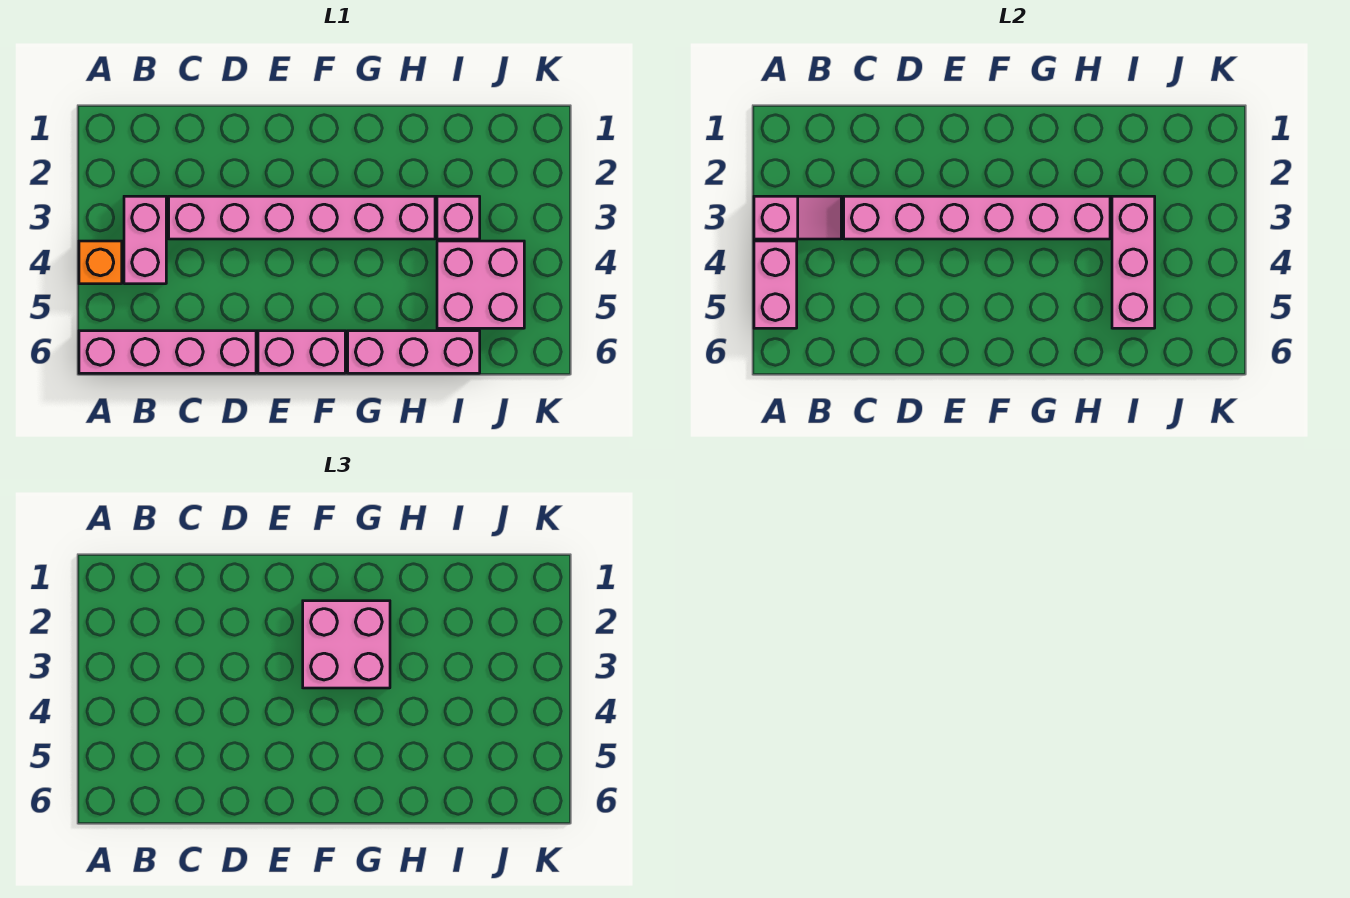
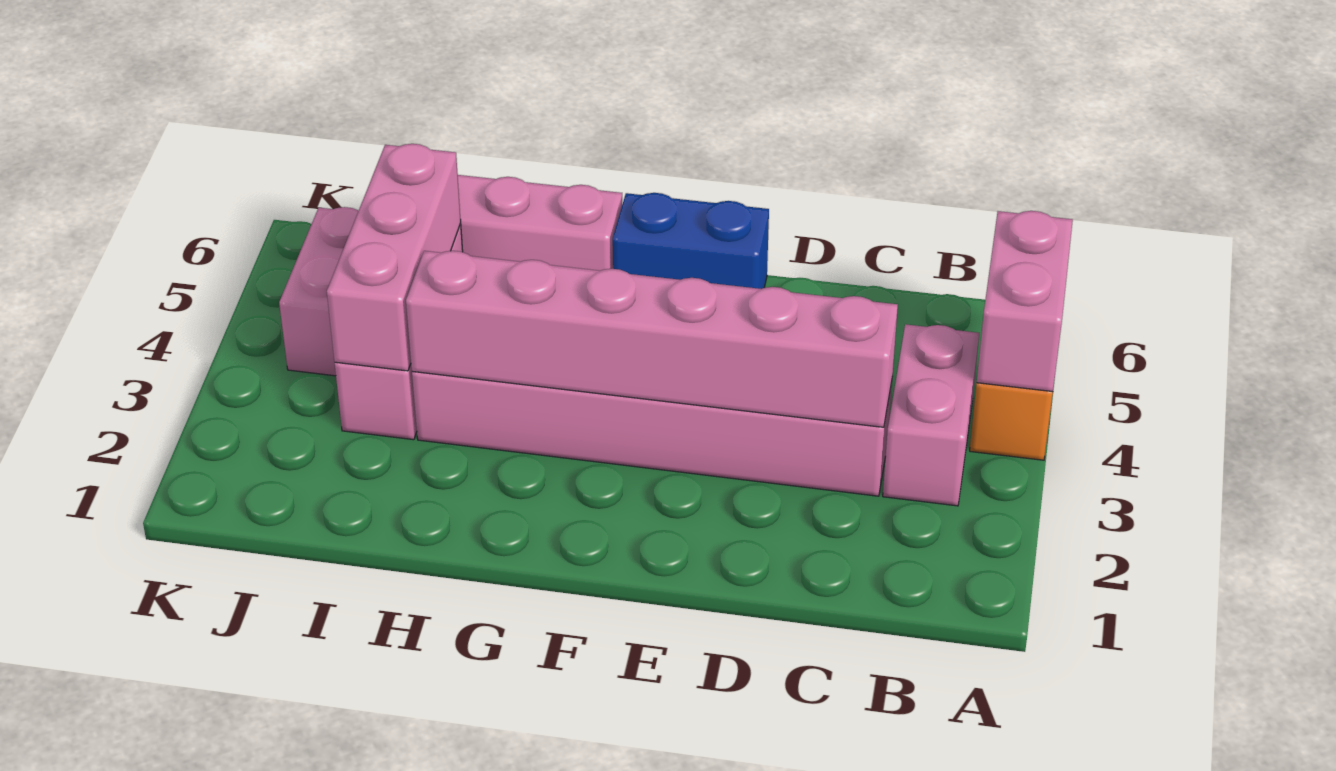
pink 1x2 slope [754,196,841,239] -> none
pink 1x4 brick [79,331,256,373] -> none
pink 1x2 brick [258,331,345,373] -> blue 1x2 brick [613,193,769,289]
pink 2x2 brick [303,601,390,688] -> none

